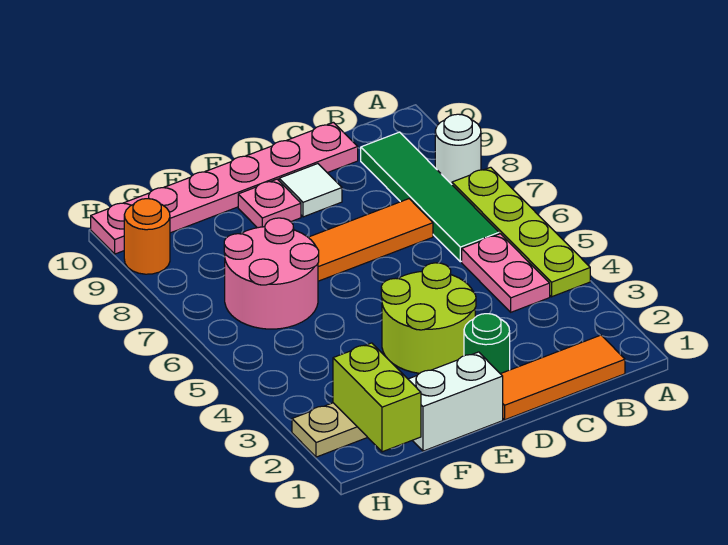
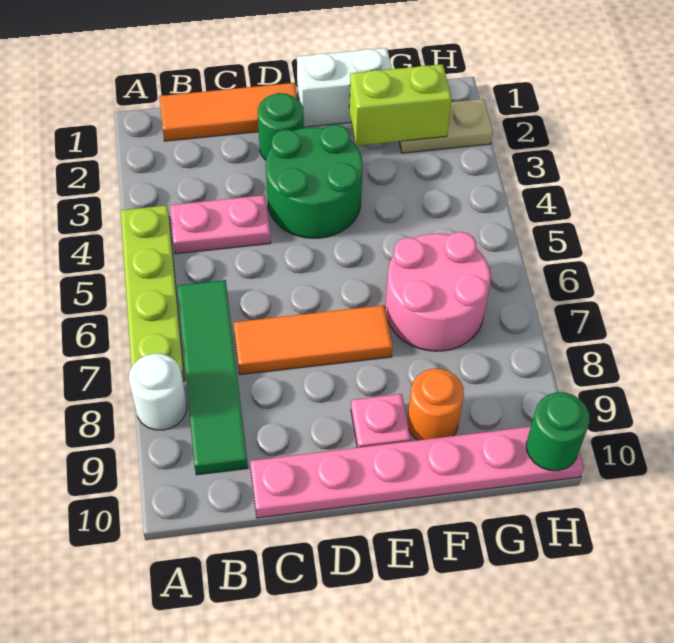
pink 1x2 plate [462,234,550,312] -> pink 1x2 plate turned to [170,195,271,254]
lime 2x2 round brick [381,263,476,373] -> green 2x2 round brick [266,125,363,238]
white 1x1 tile [279,164,342,217] -> none
lime 1x2 brick [333,343,421,452] -> lime 1x2 brick turned to [349,64,452,146]
orange 1x1 round brick [124,199,170,274] -> orange 1x1 round brick moved to [408,369,464,440]
none -> green 1x1 round brick [526,392,590,471]

